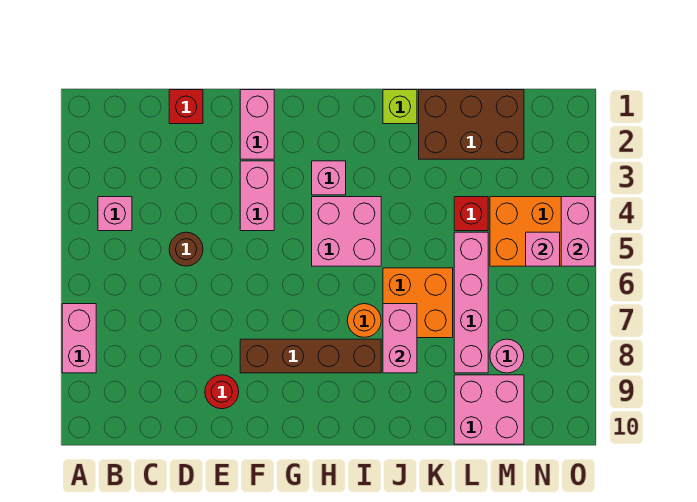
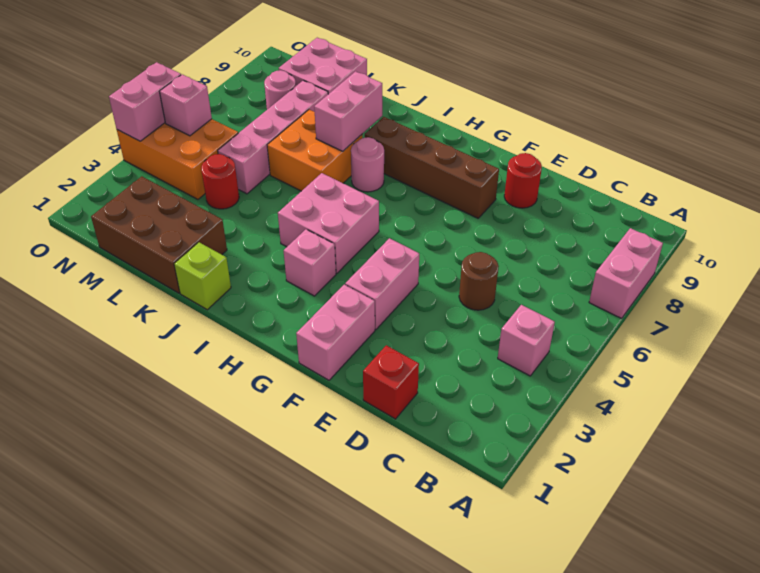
orange 1x1 round brick [347,304,381,337] -> pink 1x1 round brick [351,137,384,192]
red 1x1 brick [454,197,488,231] -> red 1x1 round brick [201,154,239,209]

